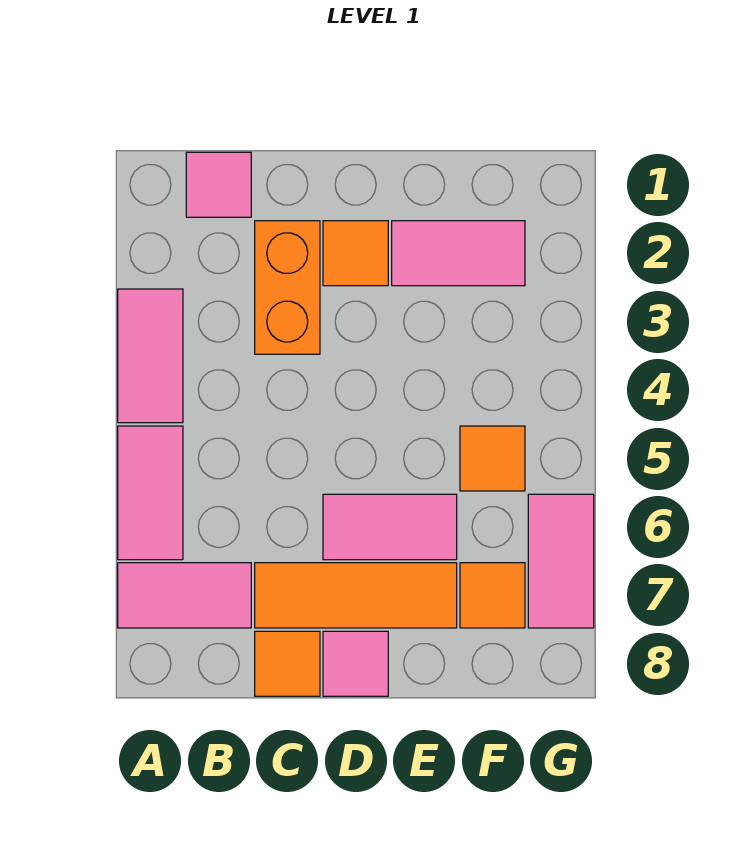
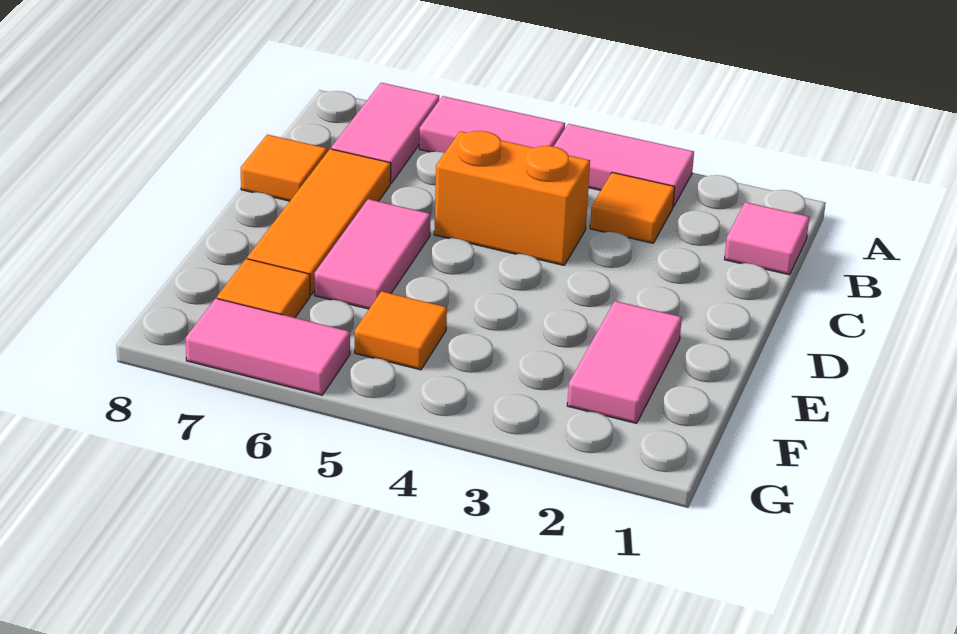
orange 1x2 brick [255,221,320,354] -> orange 1x2 brick moved to [434,131,590,265]
orange 1x1 tile [323,221,388,286] -> orange 1x1 tile moved to [590,172,675,243]
pink 1x1 tile [323,631,388,696] -> none

